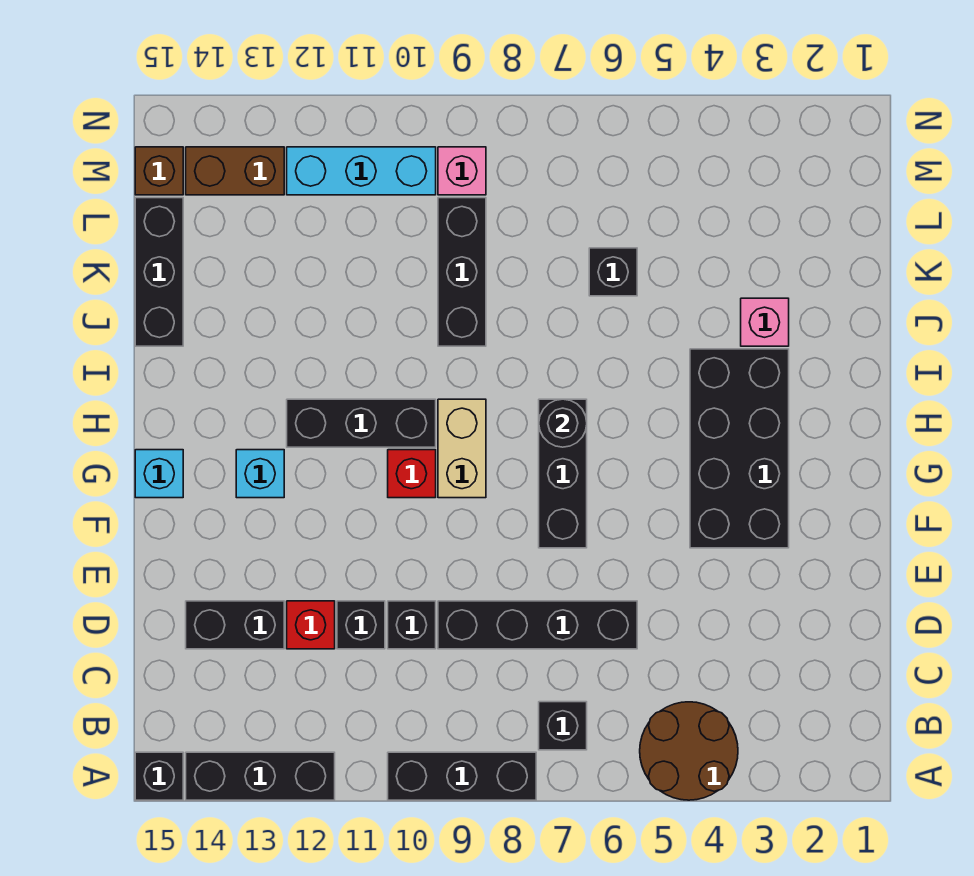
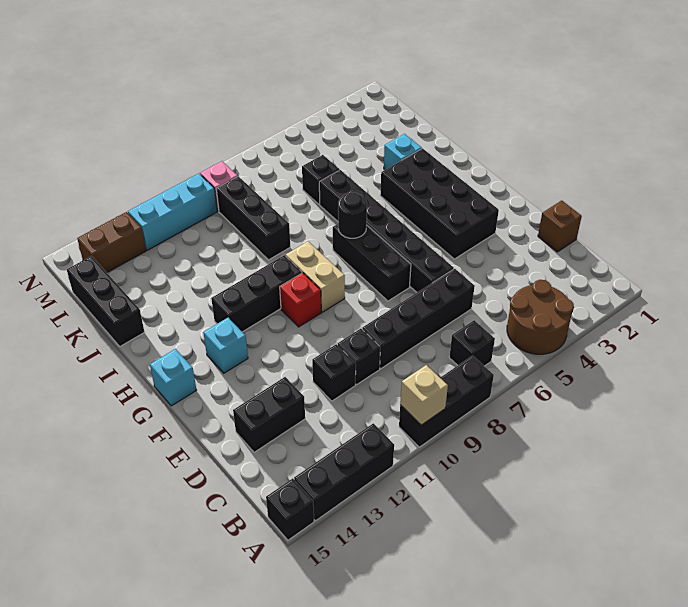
none -> tan 1x1 brick [400,365,448,425]
red 1x1 brick [287,601,335,649] -> none
none -> black 1x6 brick [319,170,454,292]
pink 1x1 brick [741,298,789,346] -> cyan 1x1 brick [384,134,422,170]
brown 1x1 brick [135,147,183,195] -> brown 1x1 brick moved to [538,201,582,252]

